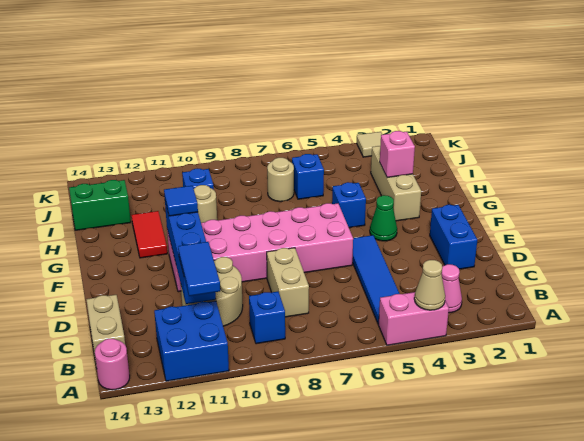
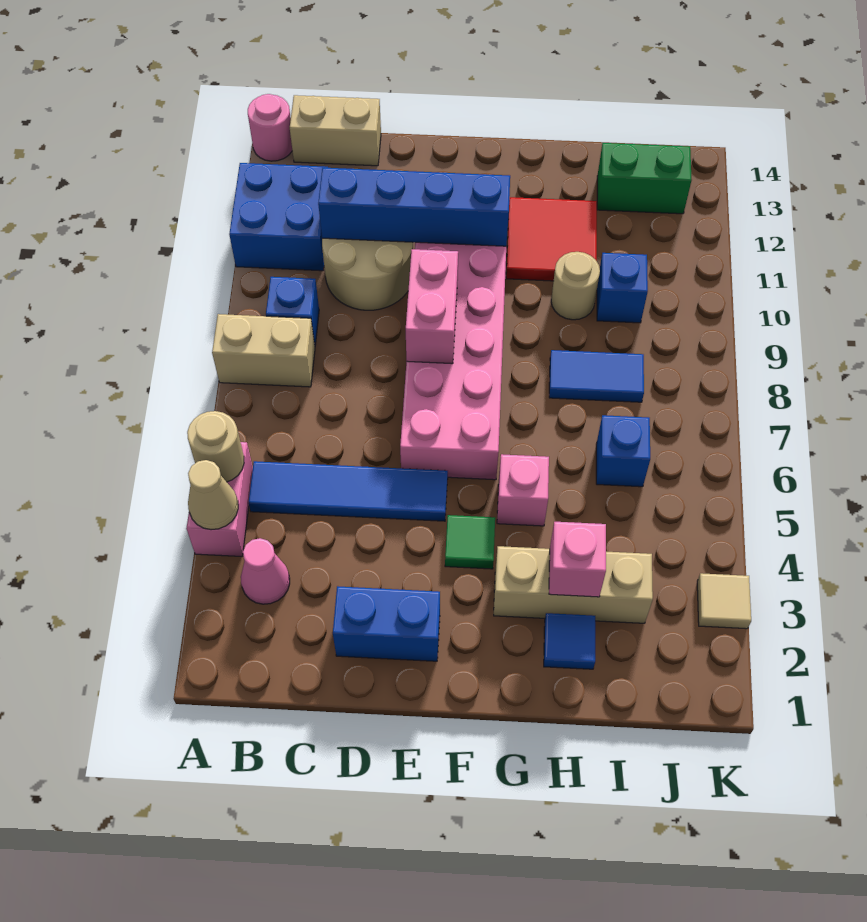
blue 1x2 tile [178,242,220,296] -> blue 1x2 tile moved to [549,350,644,402]
tan 1x2 brick [267,248,309,317] -> tan 1x2 brick moved to [212,314,315,387]
none -> pink 1x2 brick [406,249,458,364]
green 1x1 cone [370,195,397,241] -> green 1x1 tile [445,515,495,569]
blue 1x1 tile [164,186,198,216] -> blue 1x1 tile moved to [544,613,595,669]
blue 1x1 brick [332,182,366,228] -> pink 1x1 brick [497,454,549,526]
red 1x2 tile [132,211,167,258] -> red 2x2 tile [506,197,597,281]
tan 1x1 round brick [267,158,294,202] -> tan 1x1 round brick moved to [187,411,244,482]
green 1x2 brick [69,180,131,230] -> green 1x2 brick turned to [597,143,692,214]

